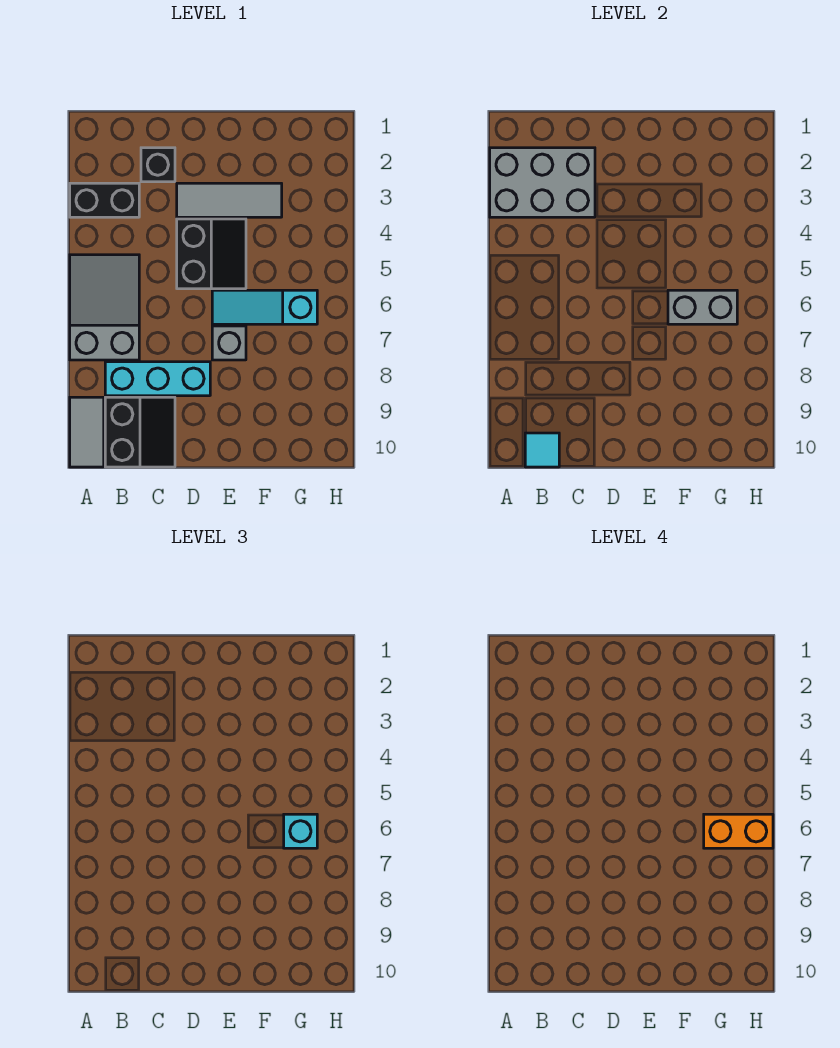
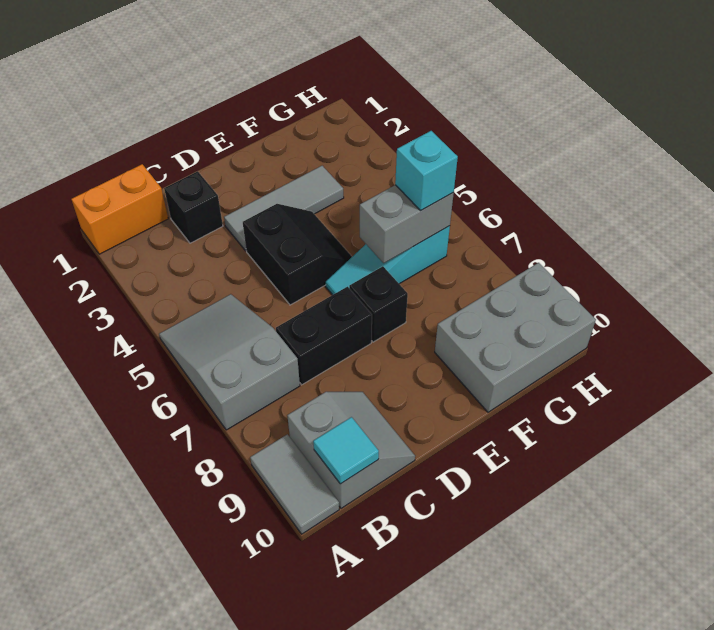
grey 2x3 brick [490,148,595,217] -> grey 2x3 brick moved to [435,263,596,412]
black 1x2 brick [70,183,139,217] -> black 1x2 brick moved to [276,287,372,385]
cyan 1x3 brick [105,362,210,396] -> none
black 2x2 slope [105,397,175,467] -> grey 2x2 slope [287,392,415,508]
grey 1x1 brick [212,326,246,360] -> black 1x1 brick [349,266,408,342]
orange 1x2 brick [704,814,773,848] -> orange 1x2 brick moved to [72,164,168,254]

